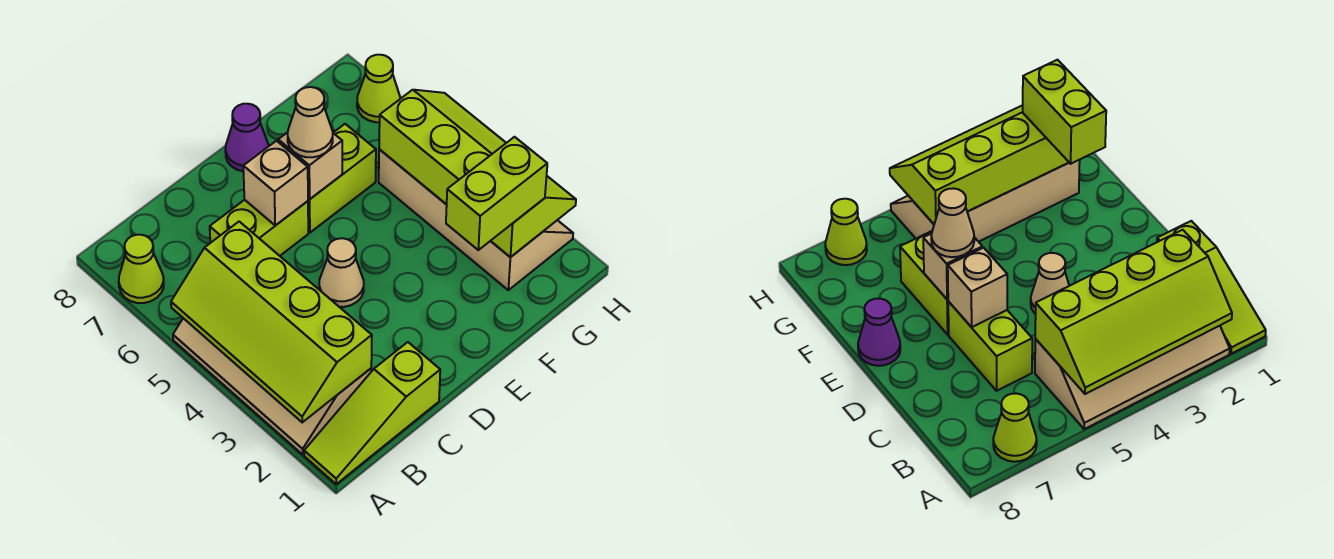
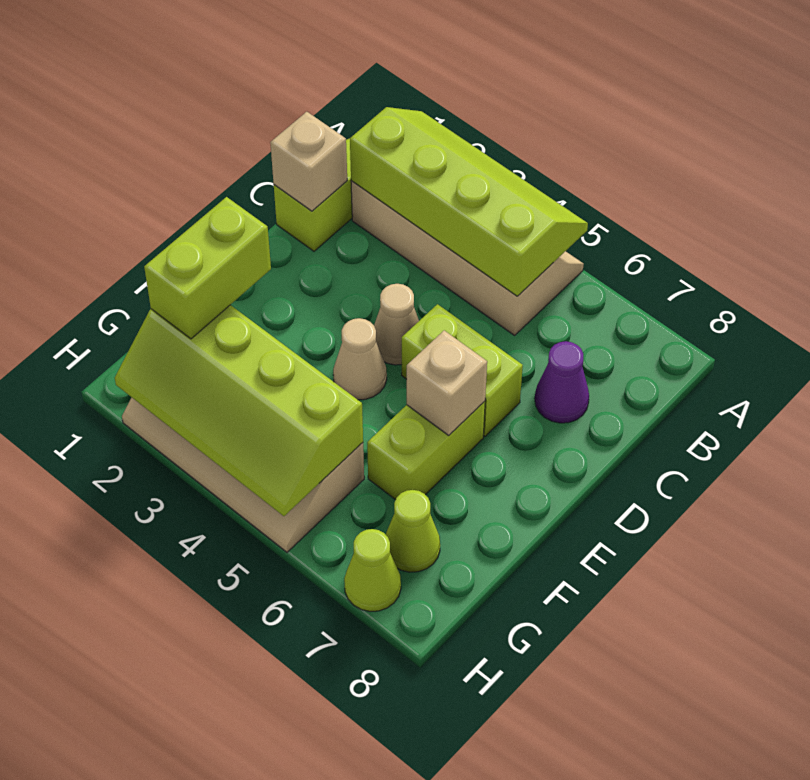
lime 1x1 cone [119,235,164,303] -> lime 1x1 cone moved to [386,490,440,572]
lime 1x2 brick [210,200,308,256] -> lime 1x2 brick turned to [402,304,523,436]
tan 1x1 brick [243,141,308,226] -> tan 1x1 brick moved to [270,112,347,211]
tan 1x1 cone [288,87,333,157] -> tan 1x1 cone moved to [333,318,387,400]
purple 1x1 cone [225,104,269,171] -> purple 1x1 cone moved to [535,341,589,423]

